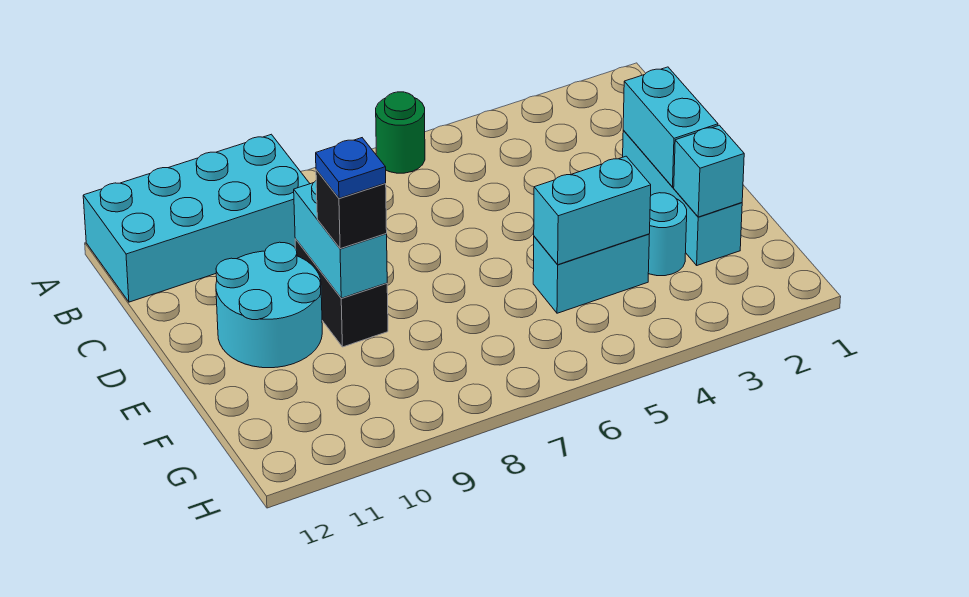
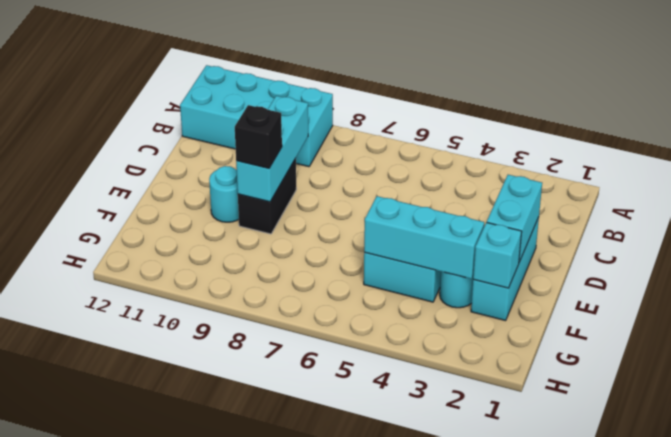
green 1x1 round brick [376,92,425,173] -> none
cyan 1x2 brick [294,181,387,298] -> cyan 1x3 brick [236,96,308,202]
cyan 2x2 round brick [216,242,322,368] -> cyan 1x1 round brick [209,166,239,222]
blue 1x1 plate [316,138,386,198] -> none
cyan 1x2 brick [534,156,651,265] -> cyan 1x3 brick [364,196,484,279]

